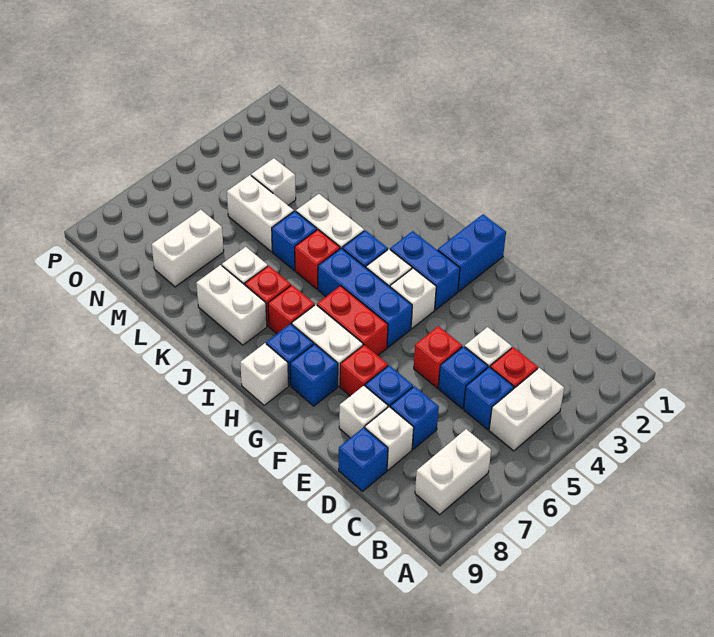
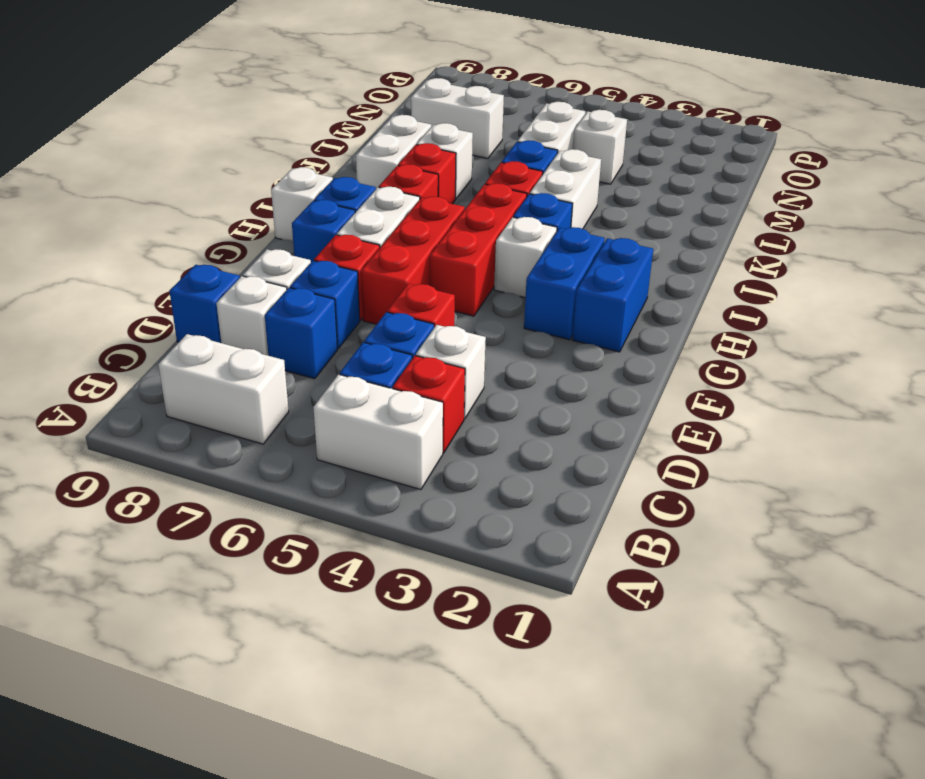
blue 1x2 brick [438,214,506,292] -> blue 1x2 brick turned to [573,238,653,352]
white 1x1 brick [390,268,436,328] -> none
blue 1x3 brick [318,248,412,347] -> red 1x3 brick [430,183,527,316]
red 1x2 brick [317,286,388,356] -> red 1x3 brick [361,196,465,324]

